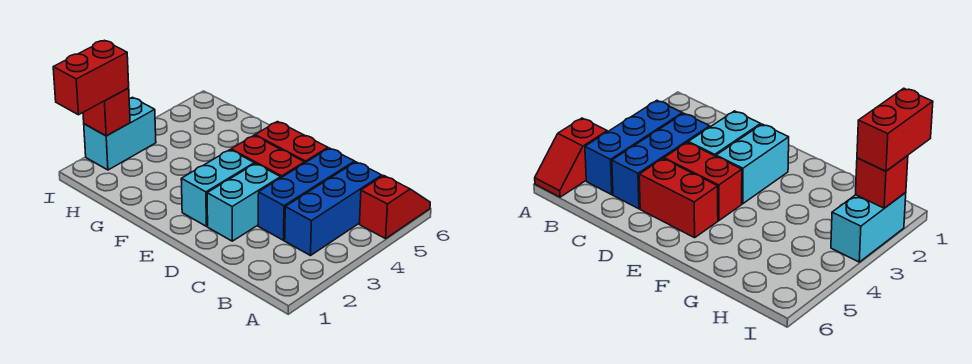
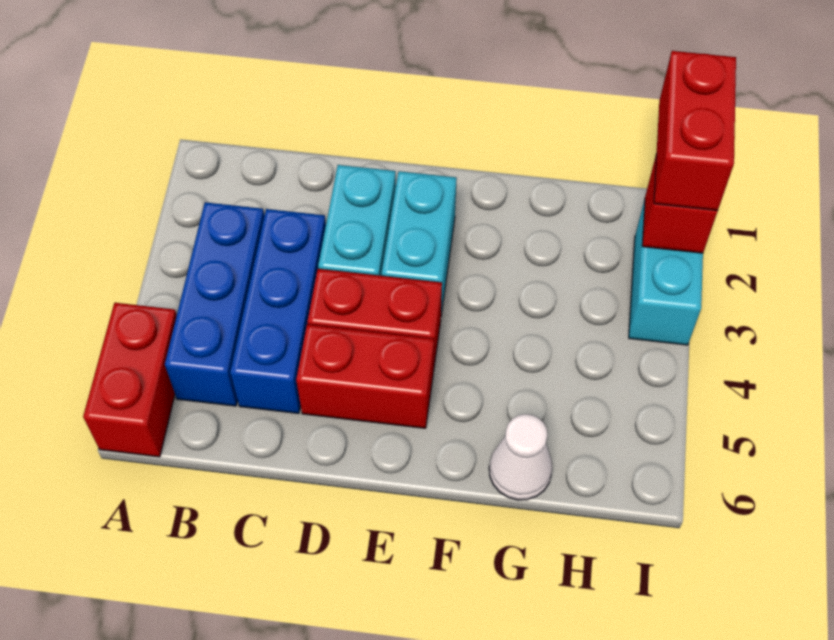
red 1x2 slope [359,176,430,239] -> red 1x2 brick [83,303,177,457]
none -> white 1x1 cone [489,414,552,500]

